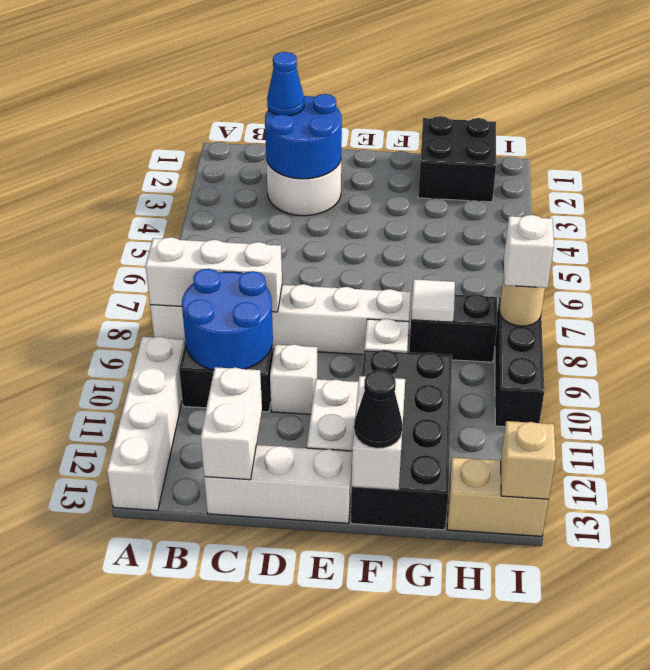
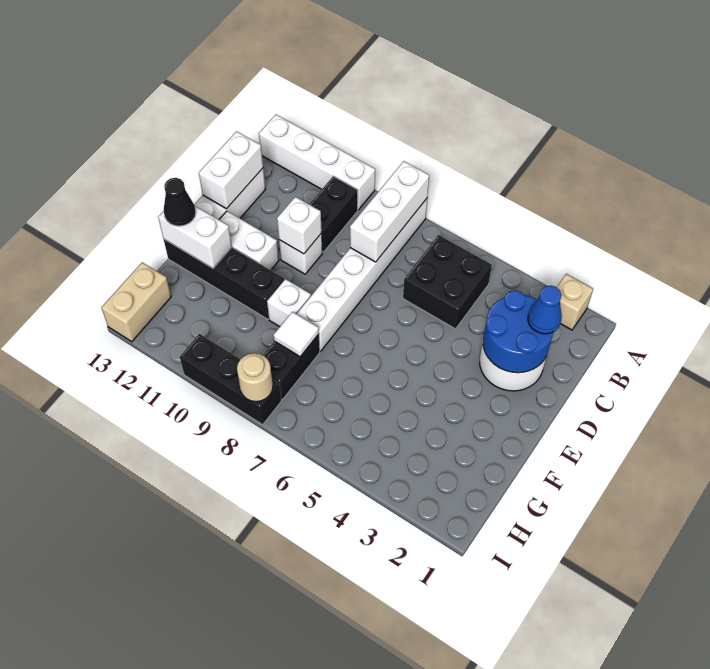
blue 2x2 round brick [182,269,273,370] -> none
white 1x2 brick [200,367,262,480] -> white 1x2 brick turned to [199,131,263,209]
black 2x4 brick [351,350,452,530] -> black 1x4 brick [164,239,284,319]
black 2x2 brick [418,116,496,202] -> black 2x2 brick moved to [403,235,492,329]
white 1x1 brick [504,215,554,288] -> white 1x1 brick moved to [277,197,322,254]
tan 1x1 brick [501,421,556,500] -> tan 1x1 brick moved to [557,274,593,330]

